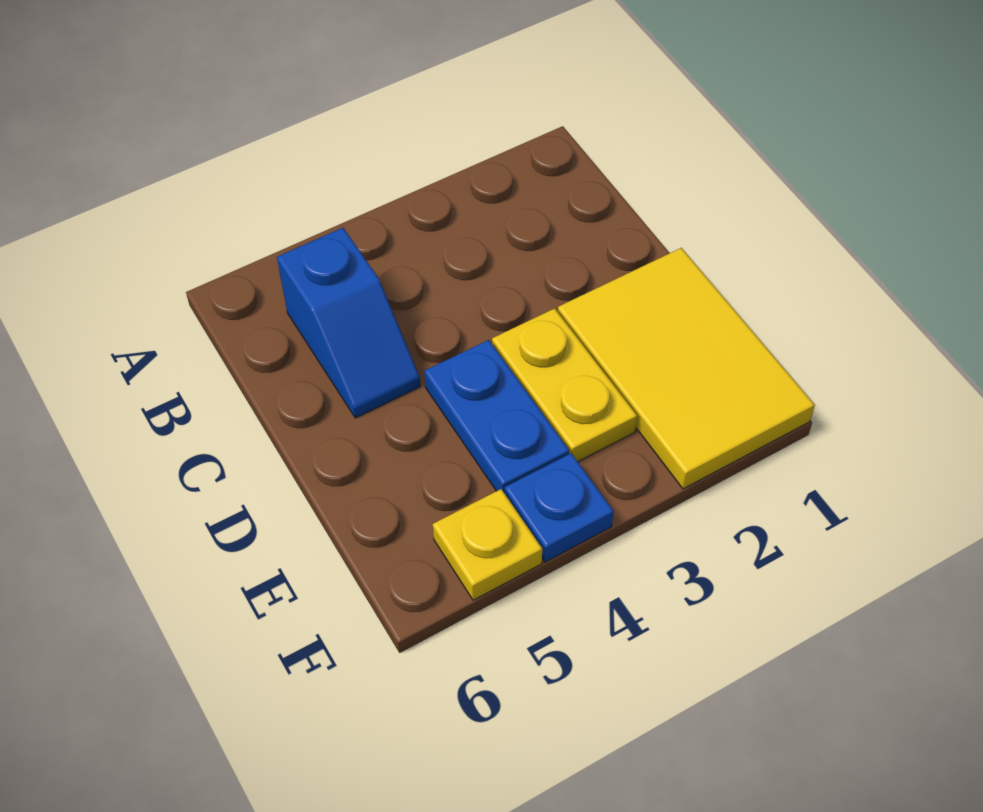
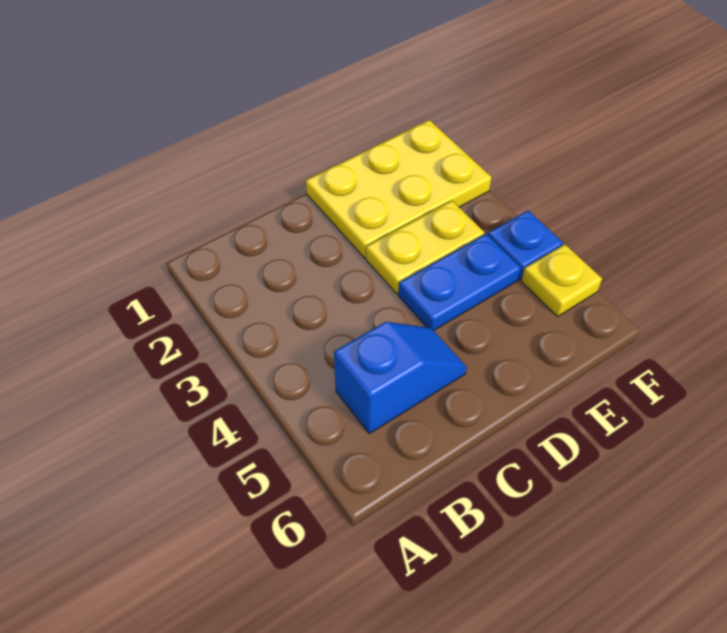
yellow 2x3 tile [558,248,815,489] -> yellow 2x3 plate [306,120,492,258]

